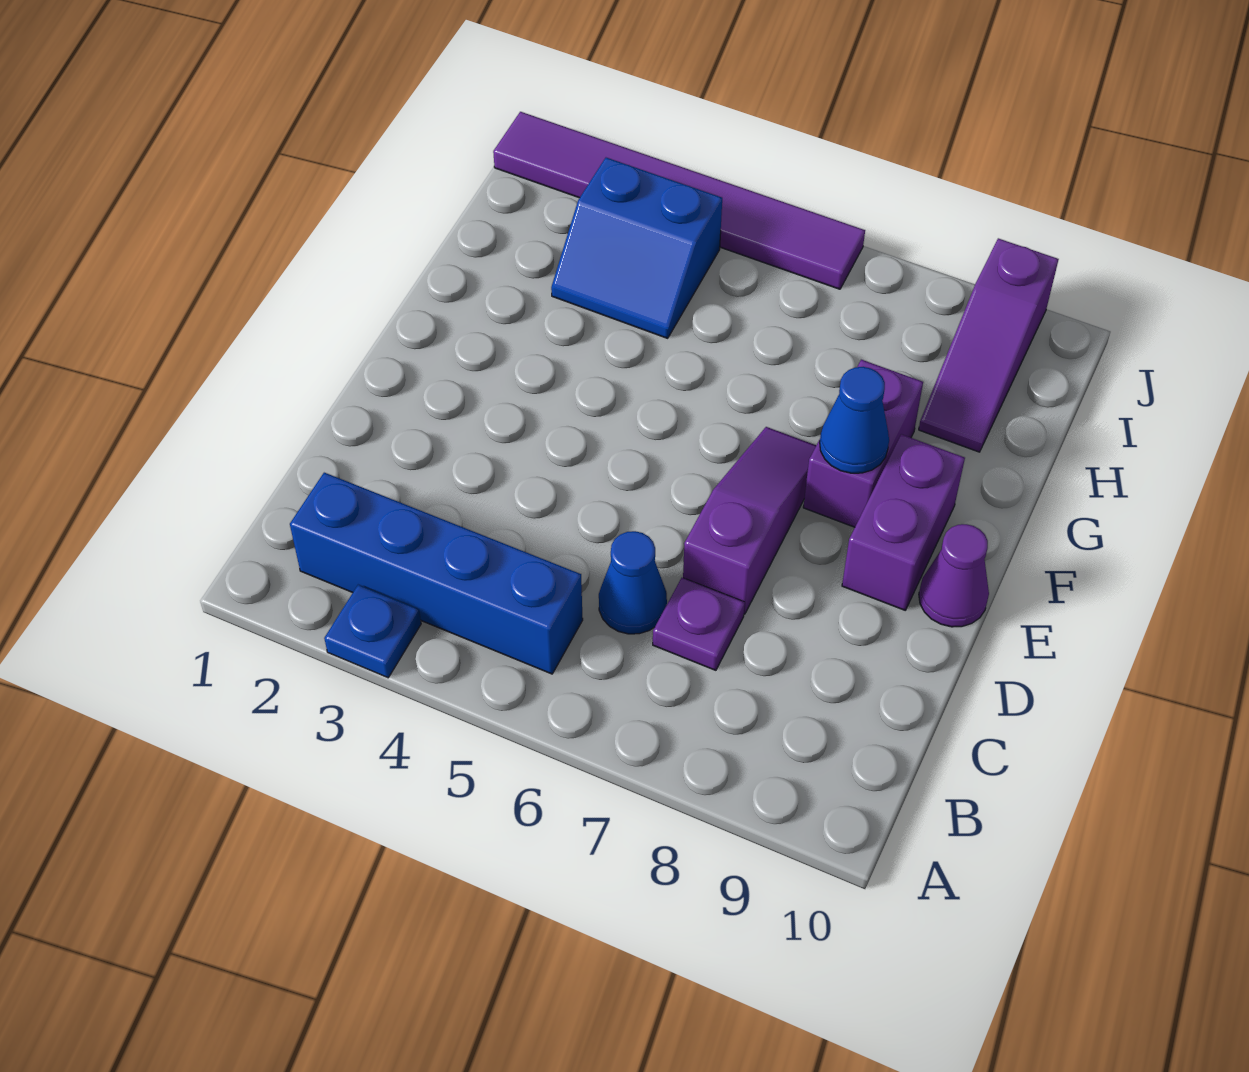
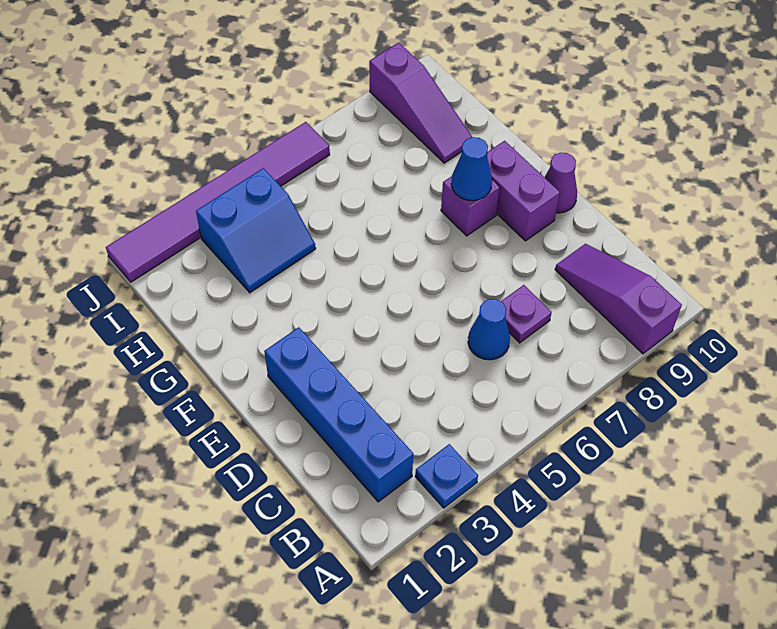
blue 1x4 brick [290,473,583,674] -> blue 1x4 brick turned to [264,327,413,502]
purple 1x3 slope [683,427,816,614] -> purple 1x3 slope moved to [555,244,682,354]
purple 1x2 brick [803,360,923,527] -> purple 1x1 brick [441,176,500,236]

